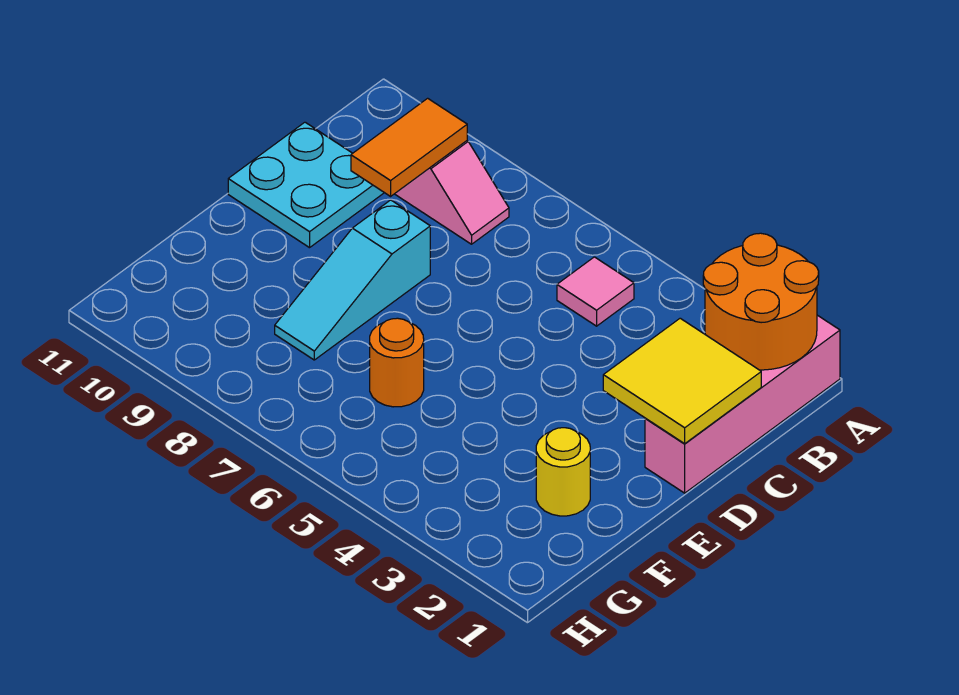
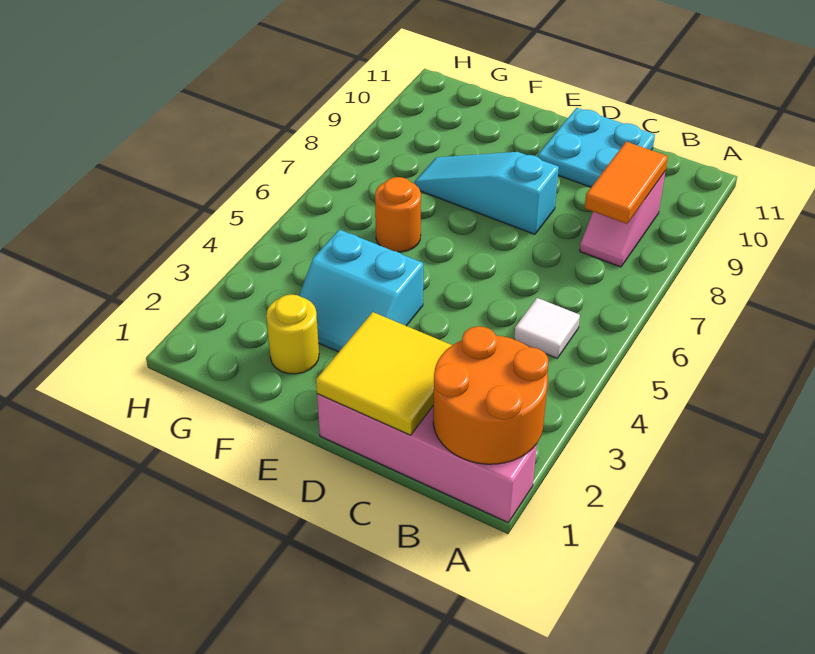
pink 1x1 tile [557,257,634,326] -> white 1x1 tile [514,298,580,358]
orange 1x2 tile [351,98,467,196] -> orange 1x2 tile turned to [585,142,668,224]
none -> cyan 2x2 slope [299,230,423,352]

